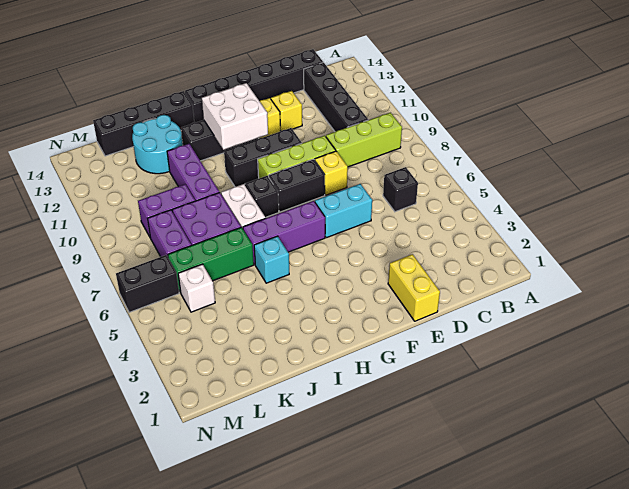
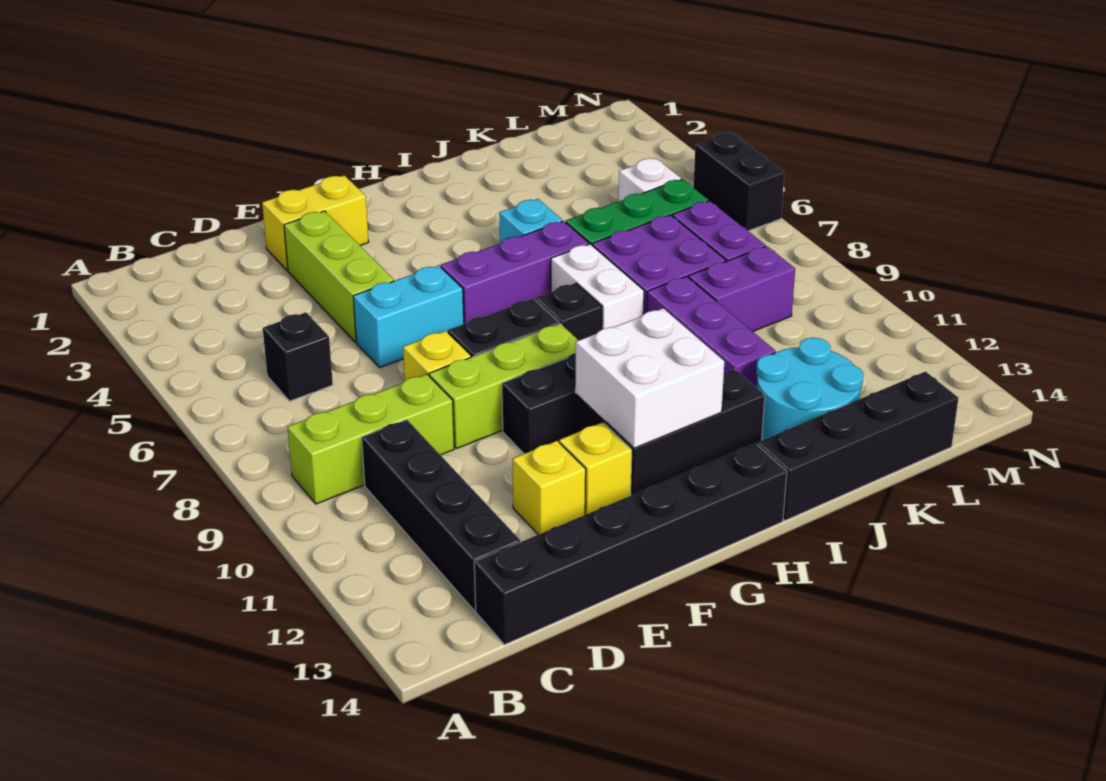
yellow 1x2 brick [388,254,440,321] -> yellow 1x2 brick turned to [262,175,369,270]
none -> lime 1x3 brick [284,211,394,342]
black 1x2 brick [116,255,179,312] -> black 1x2 brick turned to [693,132,785,231]

